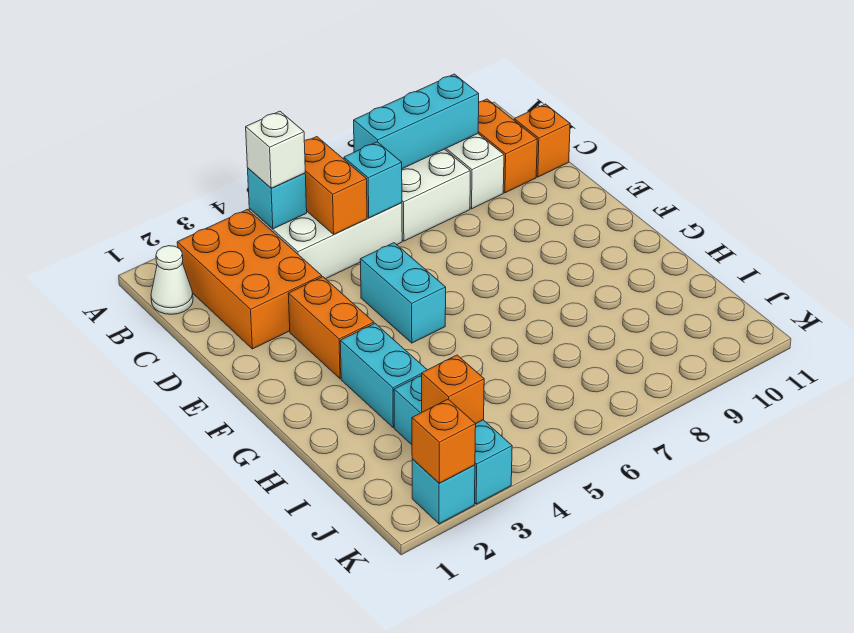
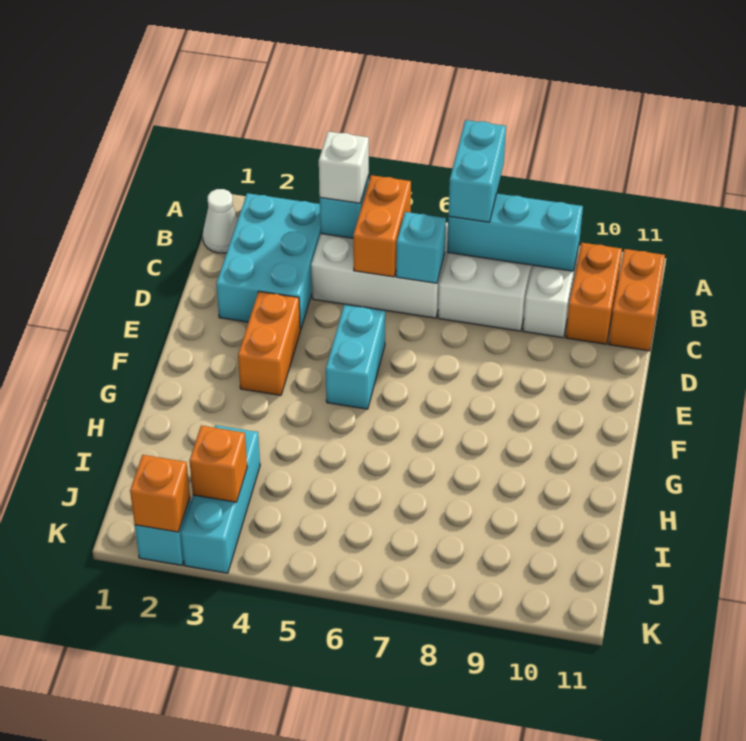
orange 2x3 brick [177,209,322,349] -> cyan 2x3 brick [216,193,321,330]
orange 1x1 brick [514,104,570,177] -> orange 1x2 brick [609,249,665,351]
cyan 1x2 brick [340,324,427,427] -> cyan 1x2 brick moved to [448,120,506,222]

